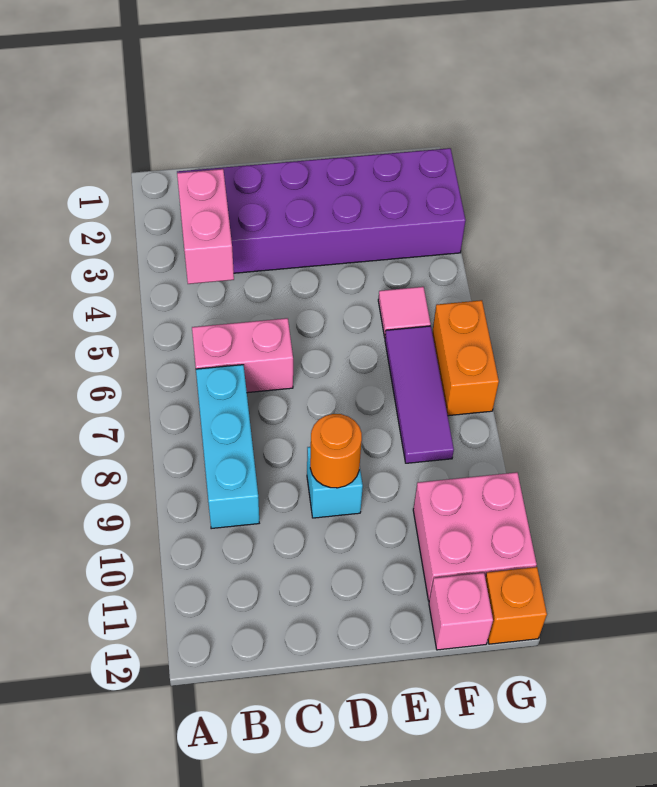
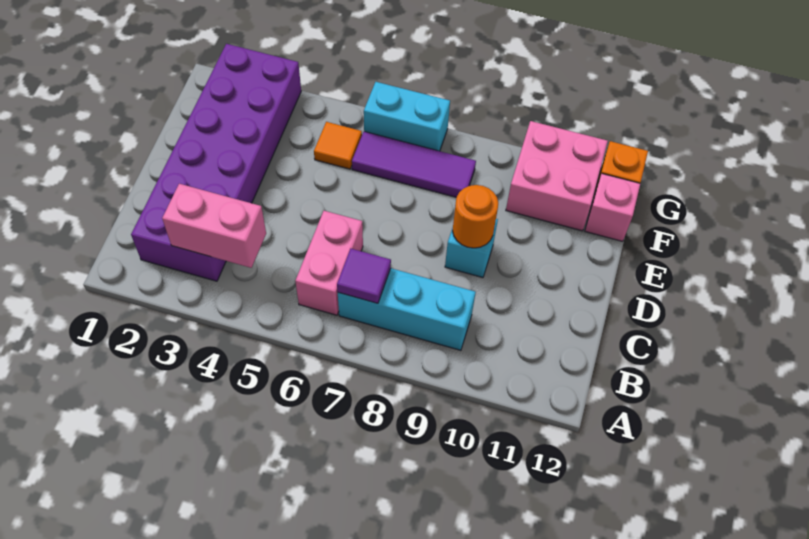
none -> purple 1x1 tile [337,249,391,303]
pink 1x1 tile [378,287,431,337] -> orange 1x1 tile [314,122,362,169]
orange 1x2 brick [432,300,499,416] -> cyan 1x2 brick [364,82,450,151]

